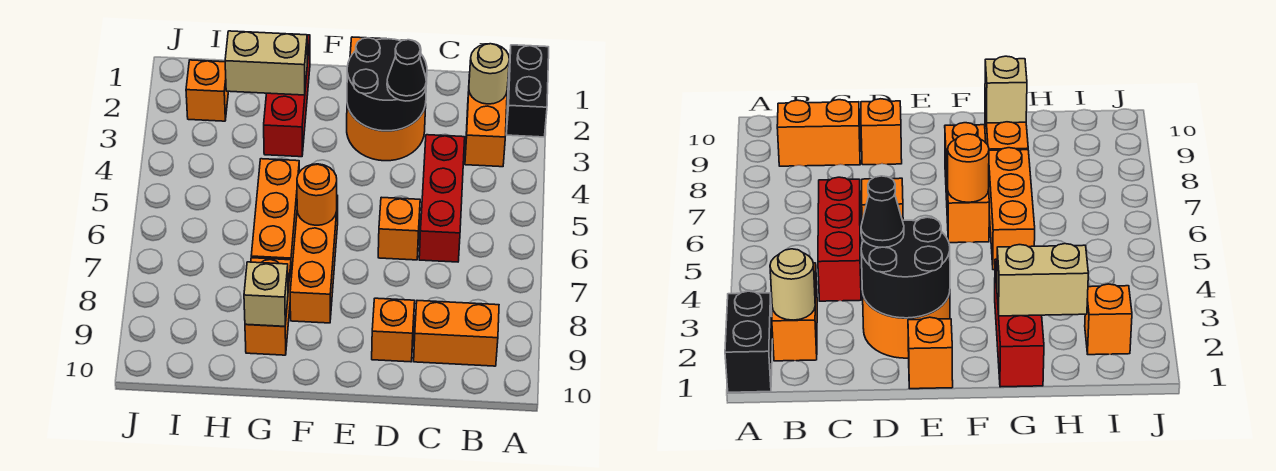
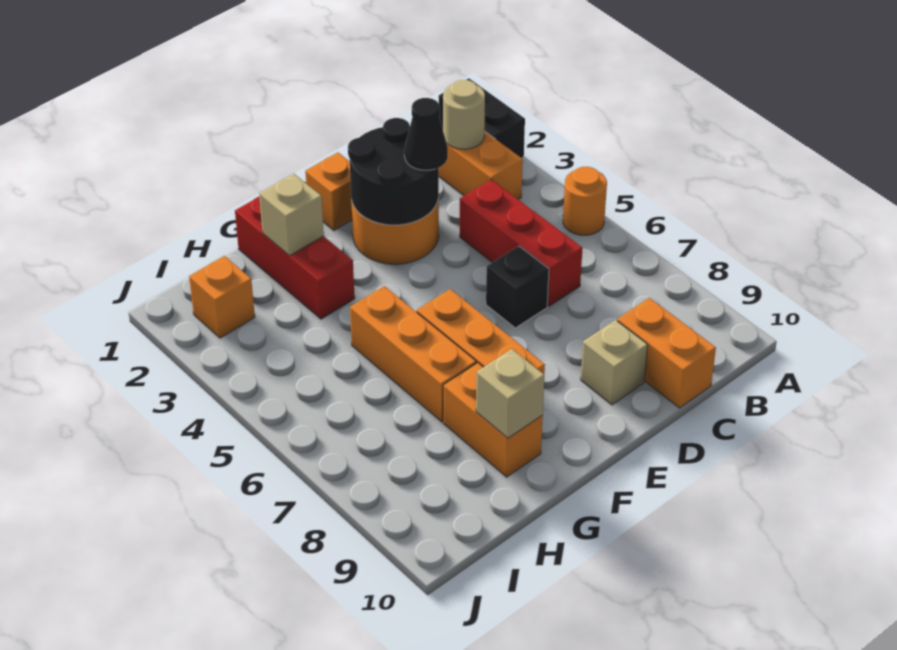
orange 1x2 brick [414,301,499,366] -> orange 1x2 brick turned to [617,298,716,408]
orange 1x1 brick [378,197,420,260] -> black 1x1 brick [486,246,549,328]
orange 1x1 brick [372,298,415,362] -> tan 1x1 brick [581,320,648,405]
orange 1x1 round brick [297,164,337,225] -> orange 1x1 round brick moved to [563,167,607,235]
tan 1x2 brick [225,31,307,95] -> tan 1x1 brick [259,174,324,256]

